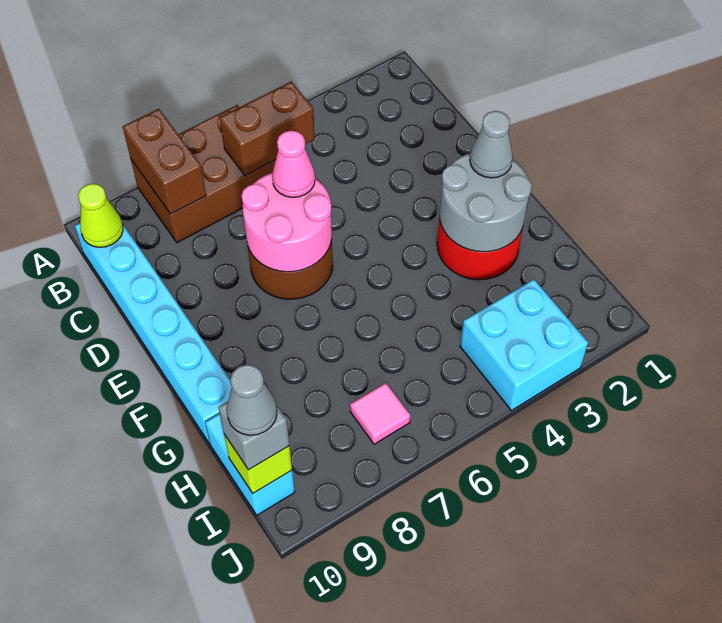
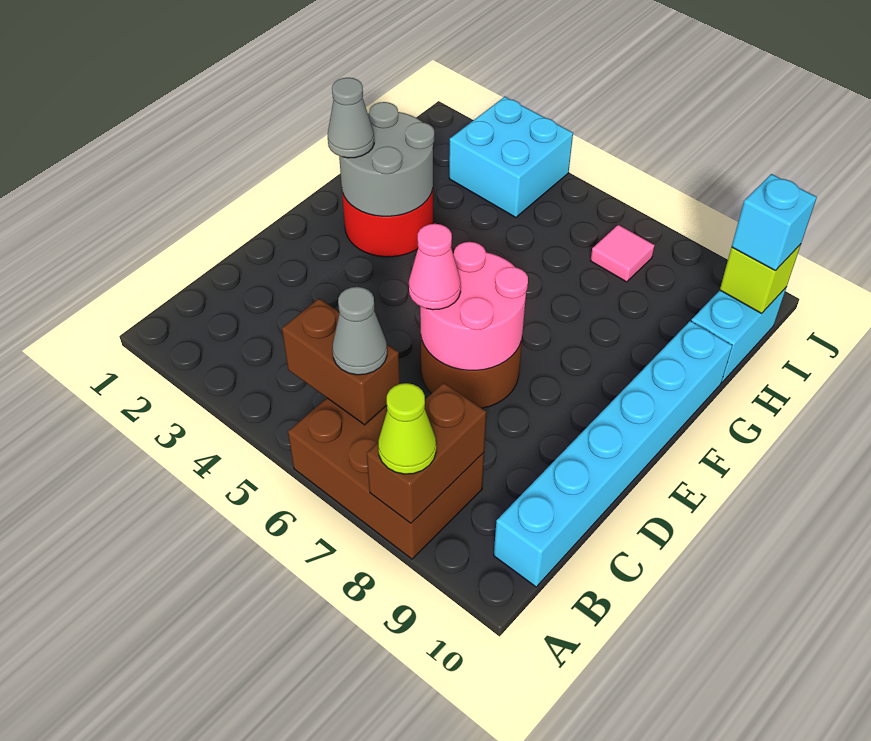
lime 1x1 cone [78,184,123,247] -> lime 1x1 cone moved to [378,383,436,474]
grey 1x1 brick [219,402,289,470] -> cyan 1x1 brick [732,174,817,270]
grey 1x1 cone [227,364,277,435] -> grey 1x1 cone moved to [333,287,387,375]

